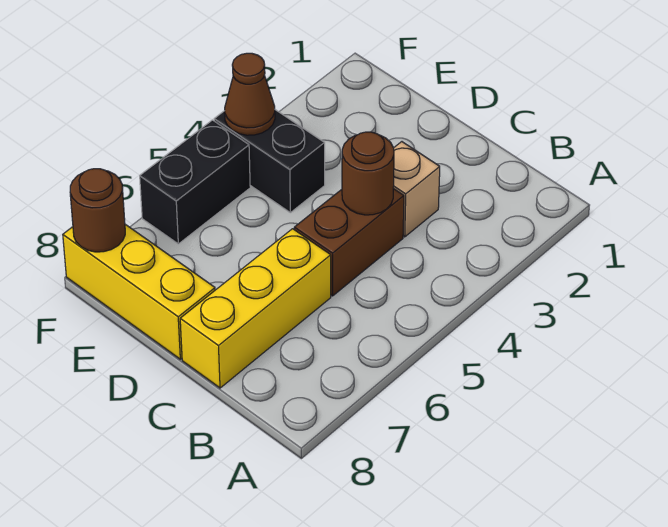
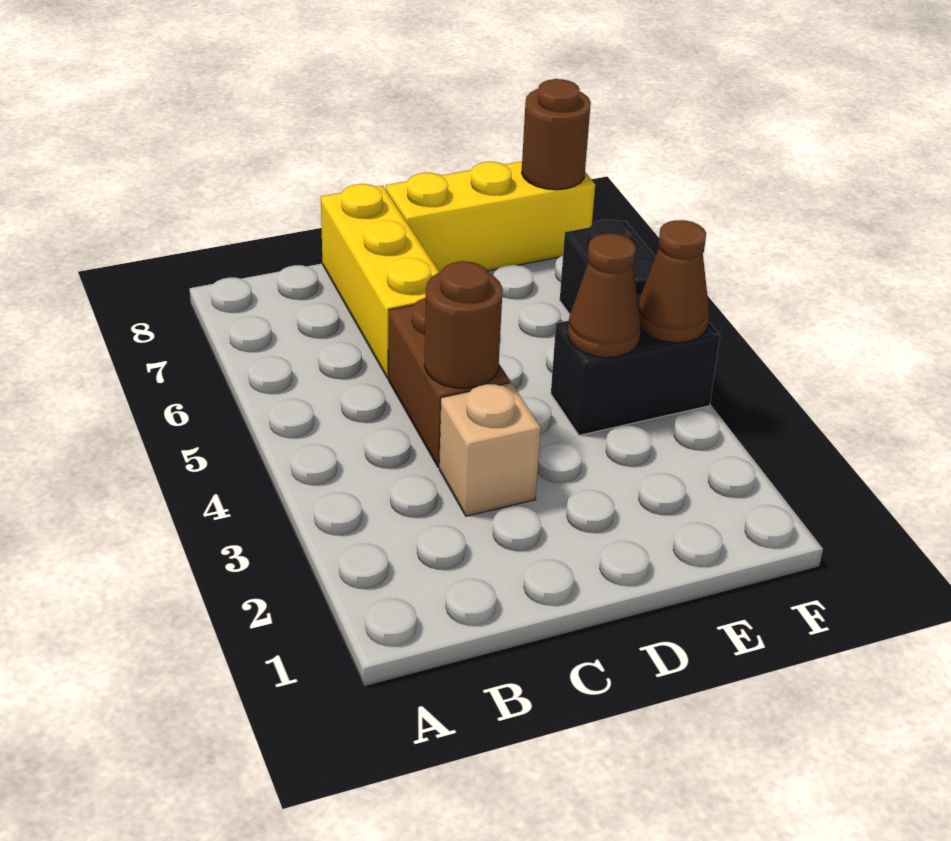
none -> brown 1x1 cone [568,234,641,358]

